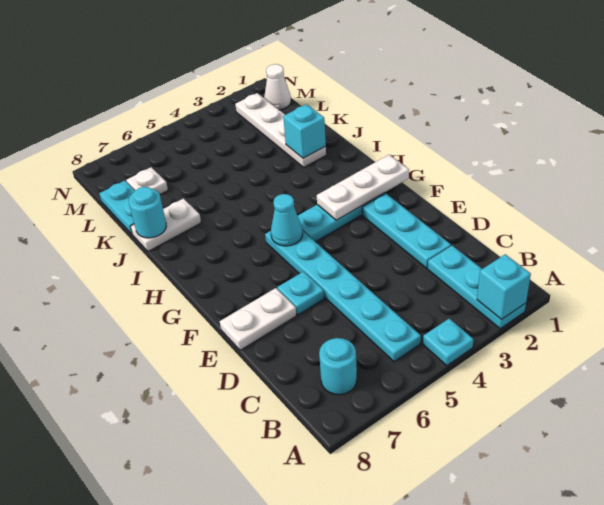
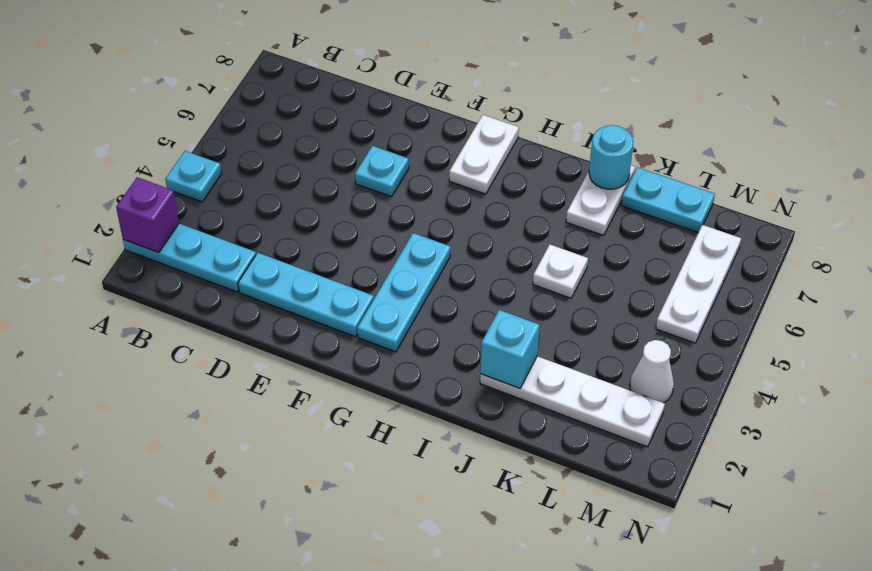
cyan 1x1 brick [477,254,531,320] -> purple 1x1 brick [116,177,179,253]
cyan 1x6 plate [265,231,421,362] -> none
cyan 1x1 round brick [319,338,357,395] -> none
white 1x2 plate [220,288,297,350] -> white 1x2 plate moved to [449,115,519,194]
white 1x3 plate [317,155,409,220] -> white 1x3 plate moved to [656,225,741,343]
cyan 1x1 cone [271,194,303,246] -> none
white 1x1 plate [126,167,168,195] -> white 1x1 plate moved to [533,245,588,298]
white 1x1 cone [264,64,291,110] -> white 1x1 cone moved to [630,340,674,403]

